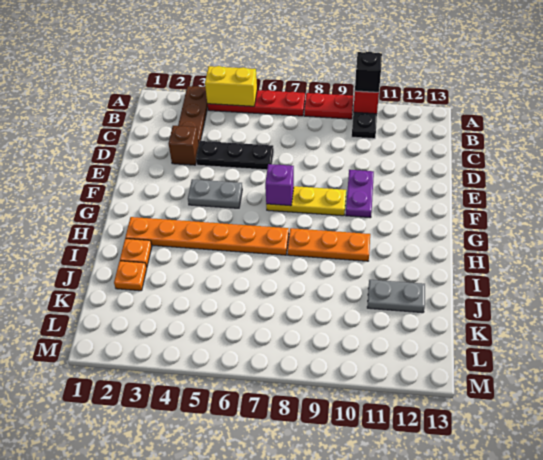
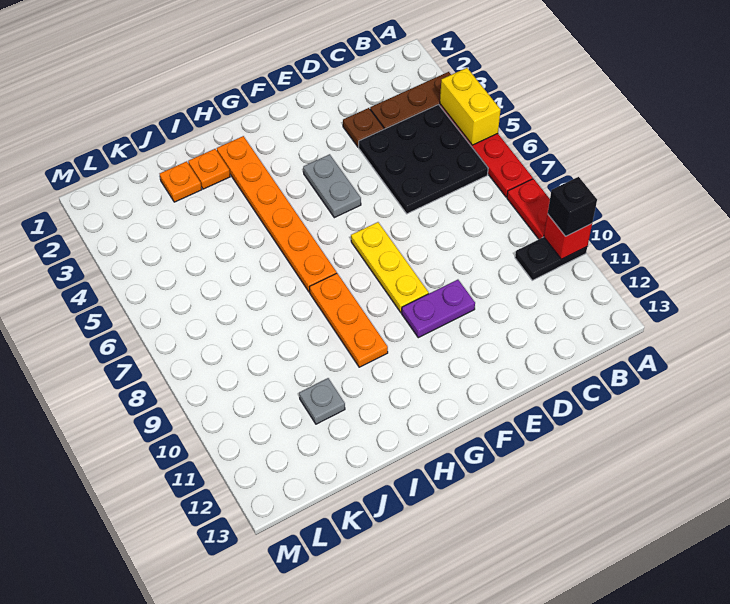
brown 1x1 brick [169,126,199,165] -> brown 1x1 plate [343,108,384,147]
black 1x3 plate [196,141,274,170] -> black 3x3 plate [359,105,488,214]
purple 1x1 brick [265,164,294,206] -> none
grey 1x2 plate [367,280,425,313] -> grey 1x1 plate [299,378,345,424]

